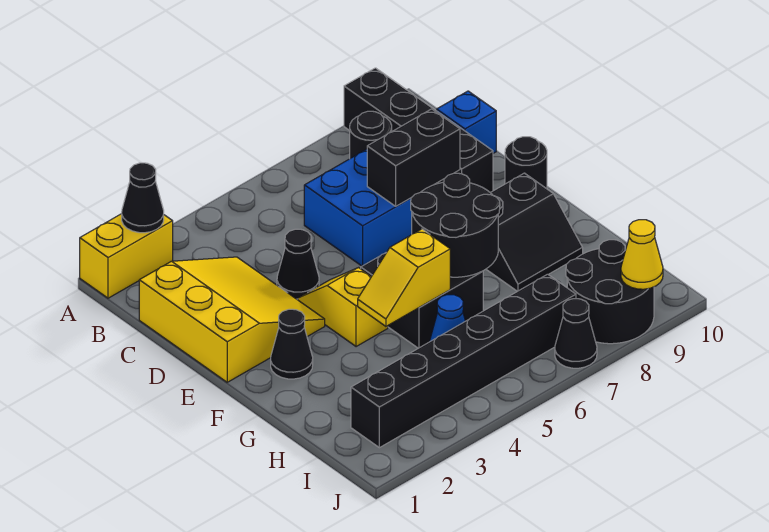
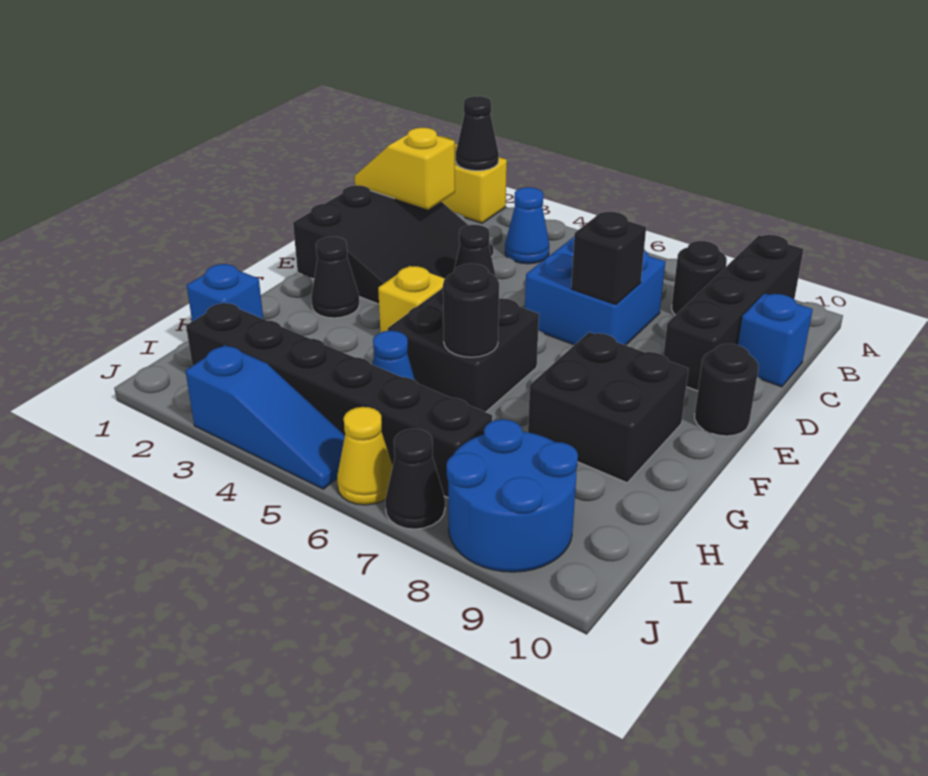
none -> blue 1x1 cone [505,187,549,264]
yellow 3x3 slope [139,257,325,382] -> black 3x3 slope [293,185,493,304]
black 1x2 brick [367,109,460,206] -> black 1x1 brick [571,212,646,305]
black 2x2 round brick [411,173,500,277] -> black 1x1 round brick [443,264,499,357]
black 2x2 slope [486,173,583,291] -> black 2x2 brick [528,332,689,483]
yellow 1x2 slope [358,229,450,326] -> yellow 1x2 slope moved to [355,128,455,210]
none -> blue 1x1 brick [187,264,263,322]
black 2x2 round brick [566,240,654,344] -> blue 2x2 round brick [447,419,578,572]
none -> blue 1x3 slope [186,345,345,489]
yellow 1x1 cone [621,220,663,289] -> yellow 1x1 cone moved to [337,407,393,505]

